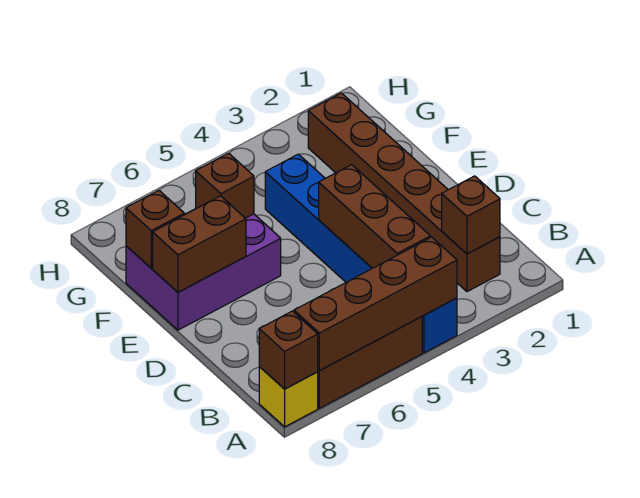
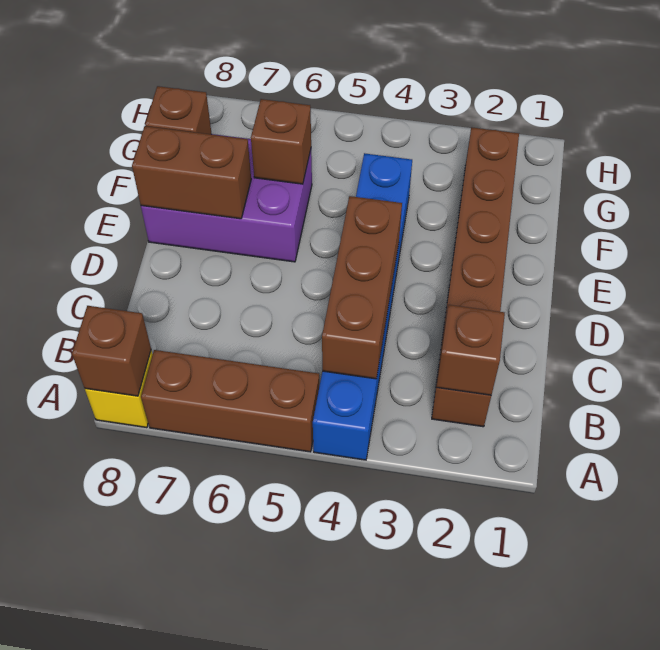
brown 1x4 brick [294,237,457,371] -> none

